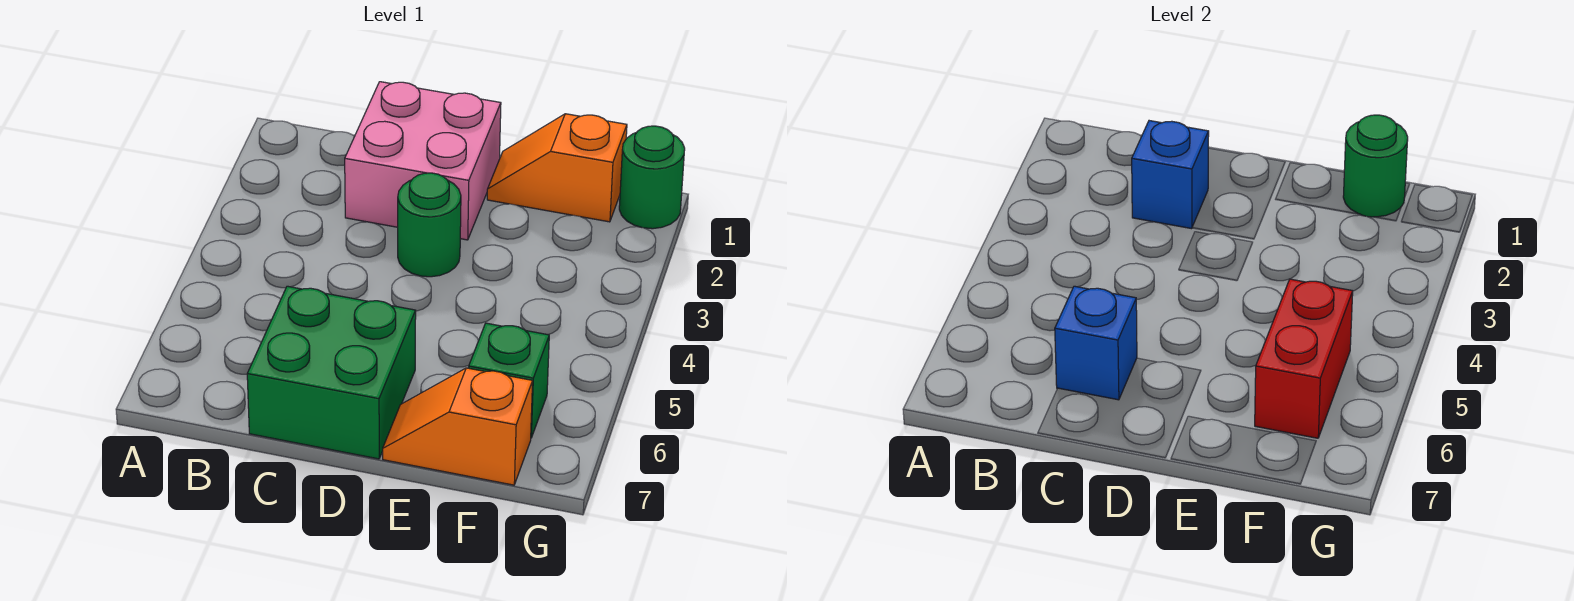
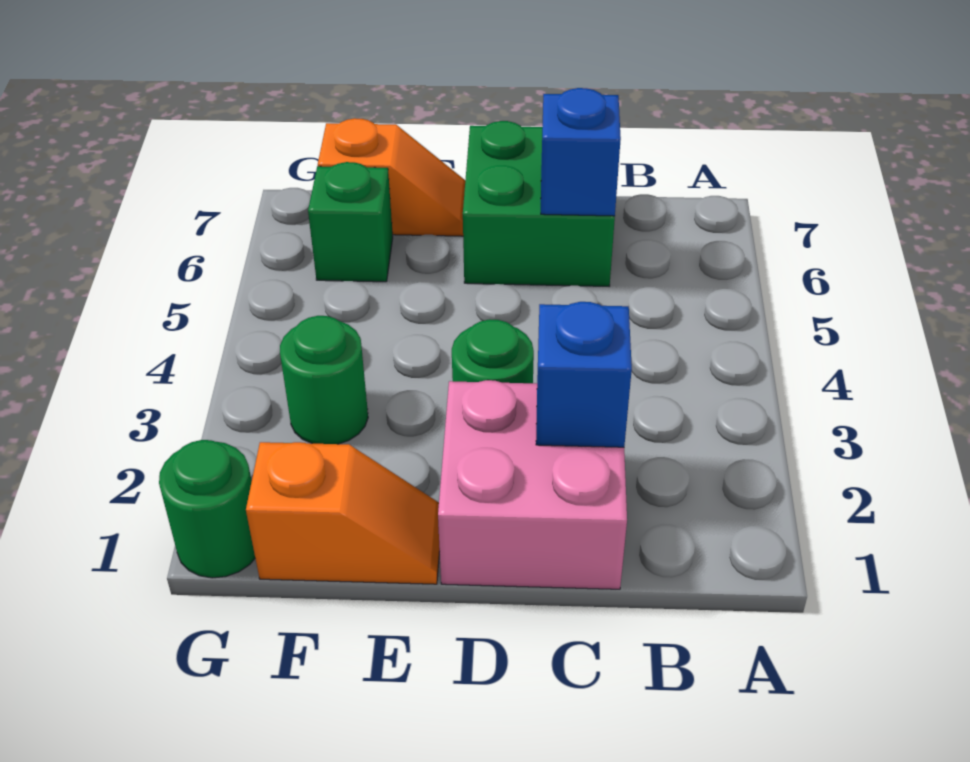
green 1x1 round brick [1343,115,1408,217] -> green 1x1 round brick moved to [280,316,368,444]
red 1x2 brick [1255,279,1353,438] -> none

